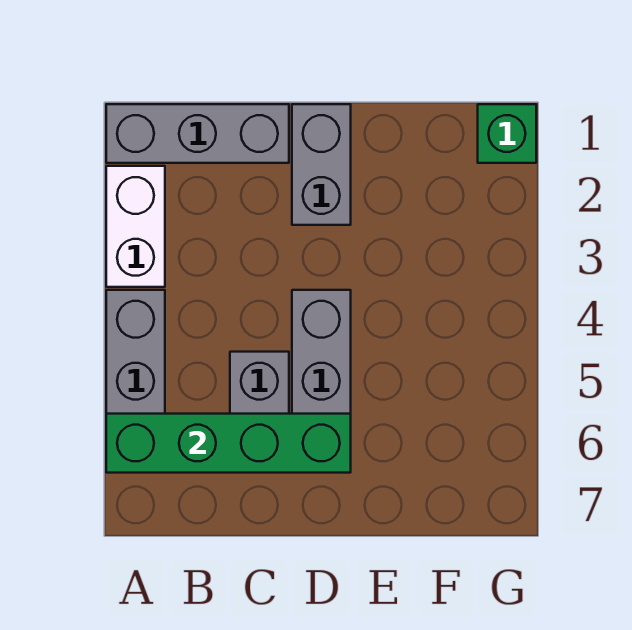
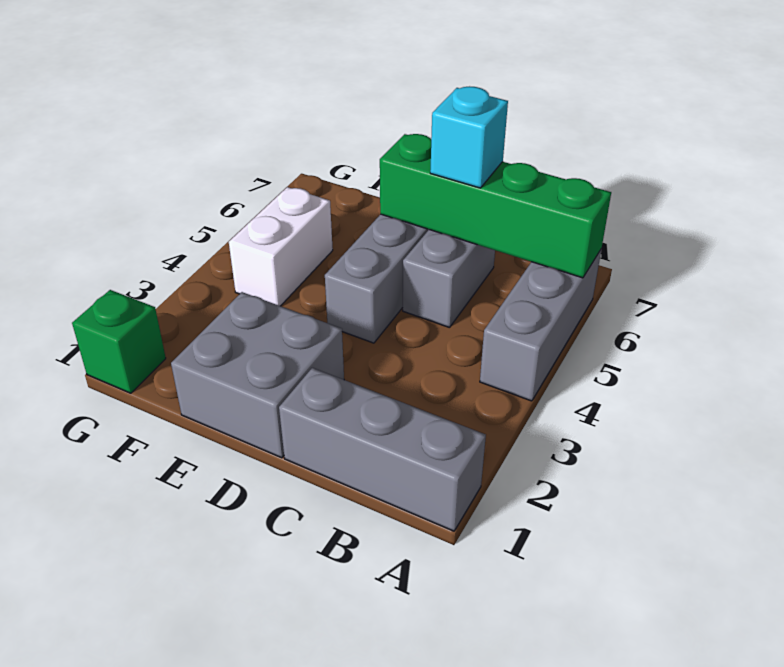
white 1x2 brick [106,166,165,287] -> white 1x2 brick moved to [229,187,333,306]
none -> cyan 1x1 brick [430,86,508,188]
grey 1x2 brick [292,104,351,225] -> grey 2x2 brick [171,292,344,458]

